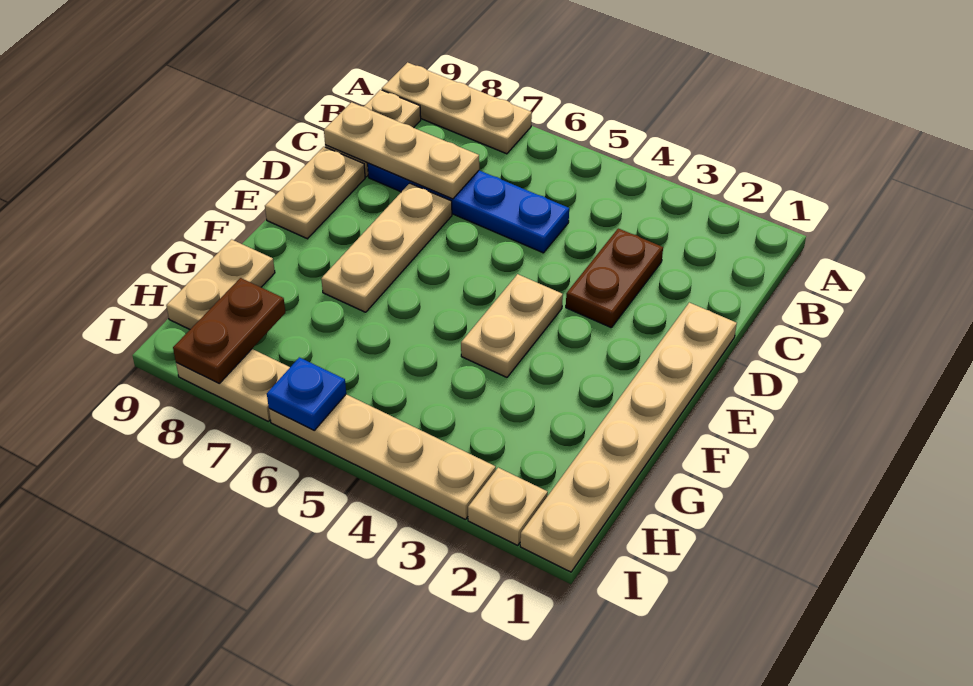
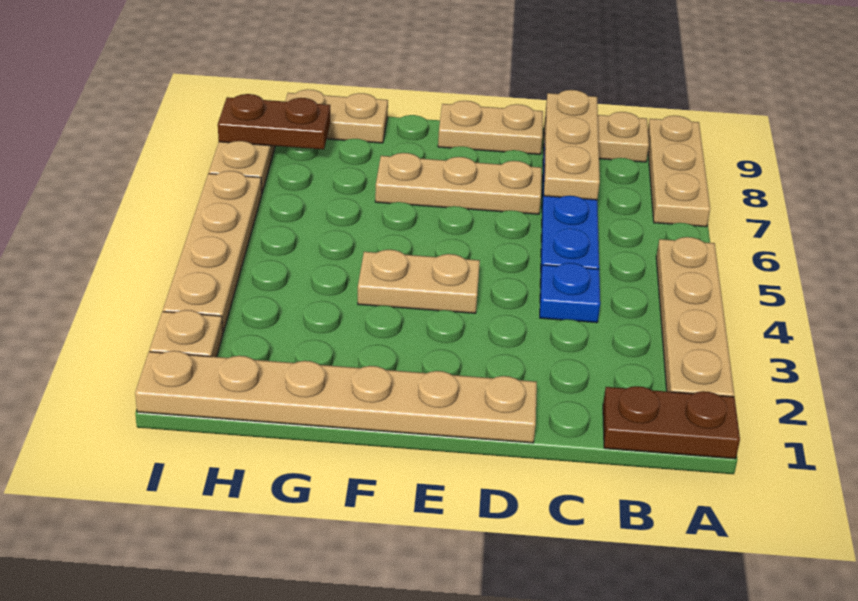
none -> tan 1x4 plate [656,237,734,397]
brown 1x2 plate [566,228,663,328] -> brown 1x2 plate moved to [603,386,740,459]
blue 1x1 plate [267,357,346,430] -> blue 1x1 plate moved to [540,263,600,323]

